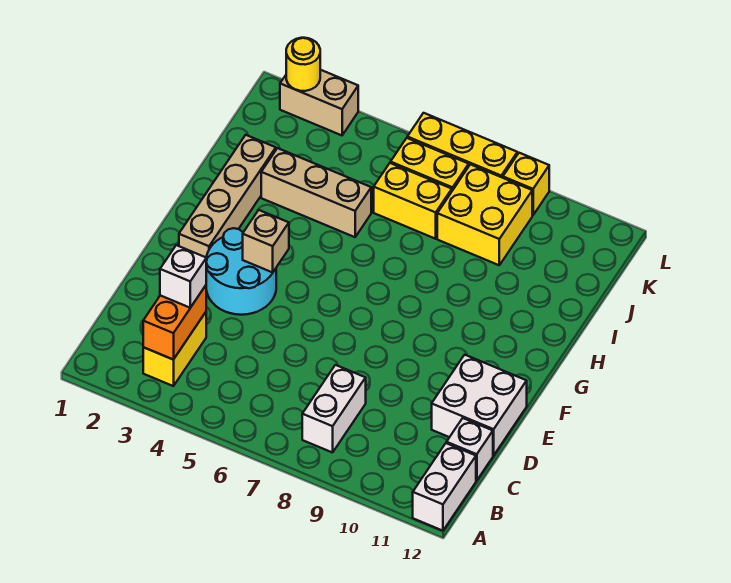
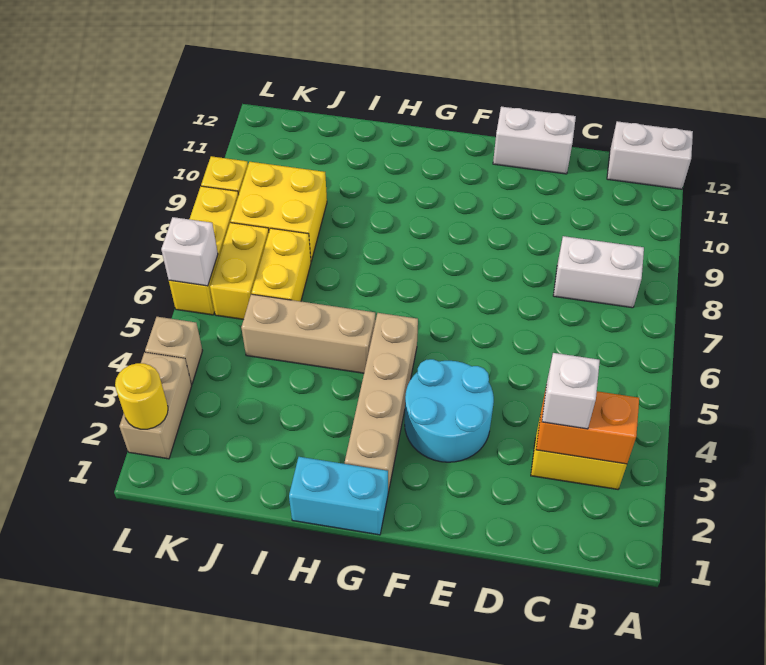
white 1x1 brick [447,418,493,481] -> white 1x1 brick moved to [161,217,218,286]
white 2x2 brick [432,355,527,456] -> white 1x2 brick [493,107,576,174]
tan 1x4 brick [179,135,276,258] -> tan 1x4 brick turned to [345,313,418,493]
tan 1x1 brick [243,210,289,273] -> tan 1x1 brick moved to [145,317,203,384]
none -> cyan 1x2 brick [289,457,388,535]
tan 1x3 brick [261,148,371,237] -> tan 1x3 brick turned to [241,294,375,373]

